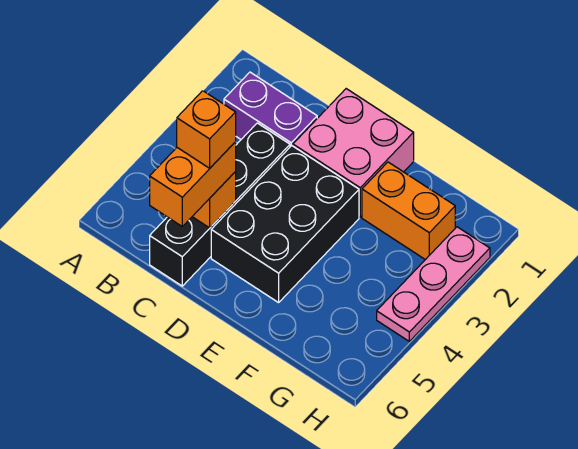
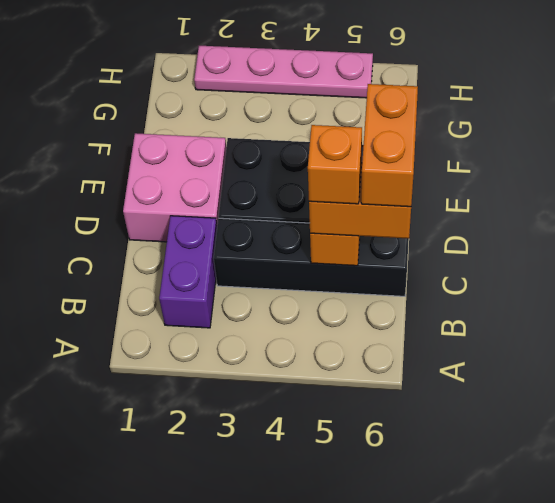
orange 1x2 brick [362,162,455,260] -> orange 1x2 brick moved to [361,84,418,207]
pink 1x3 plate [377,227,490,341] -> pink 1x4 plate [194,46,373,98]

